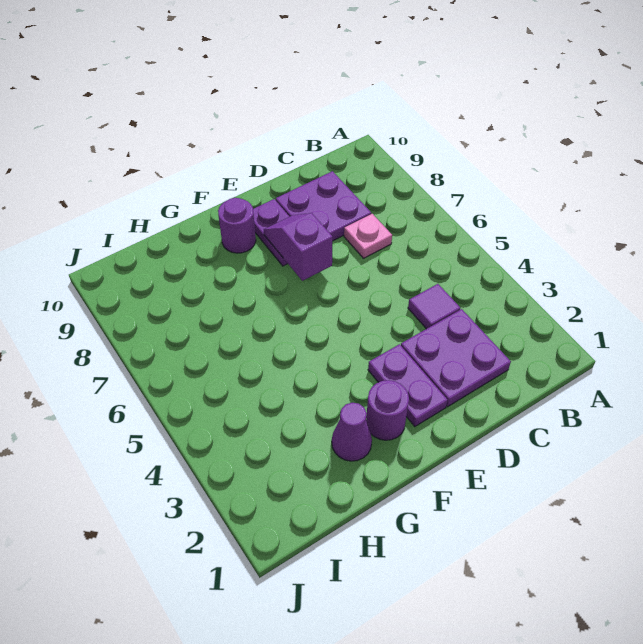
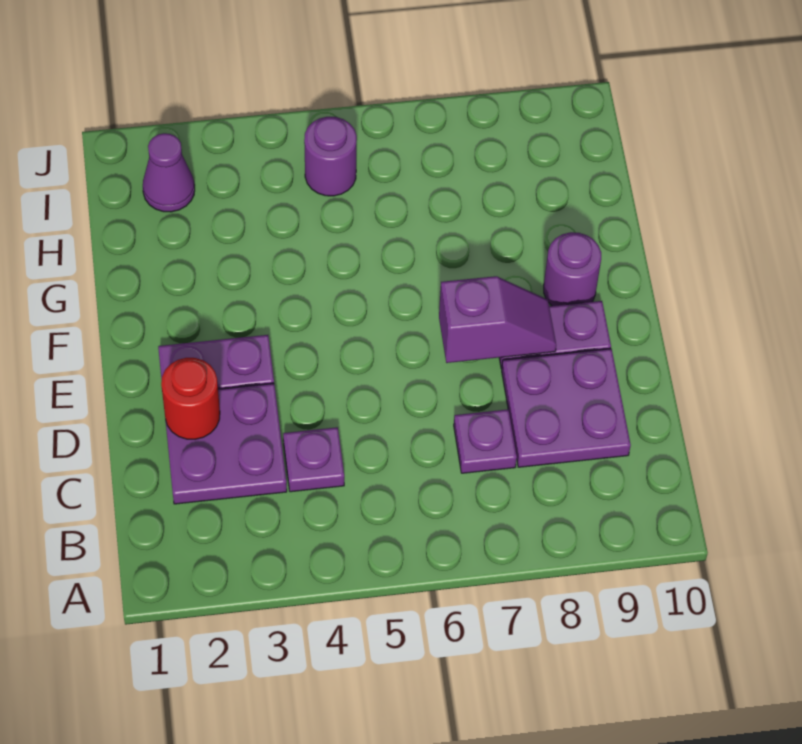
purple 1x1 tile [408,284,460,329] -> purple 1x1 plate [283,427,344,492]
pink 1x1 plate [344,214,392,258] -> purple 1x1 plate [454,409,517,473]
none -> red 1x1 round brick [161,358,220,439]
purple 1x1 round brick [366,380,409,440] -> purple 1x1 round brick moved to [304,117,357,196]
purple 1x1 cone [332,403,372,461] -> purple 1x1 cone moved to [143,133,195,212]

